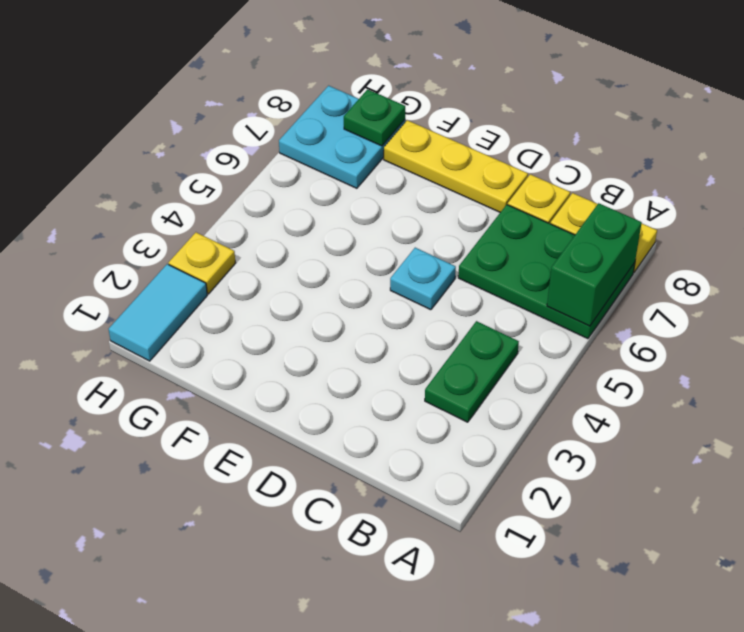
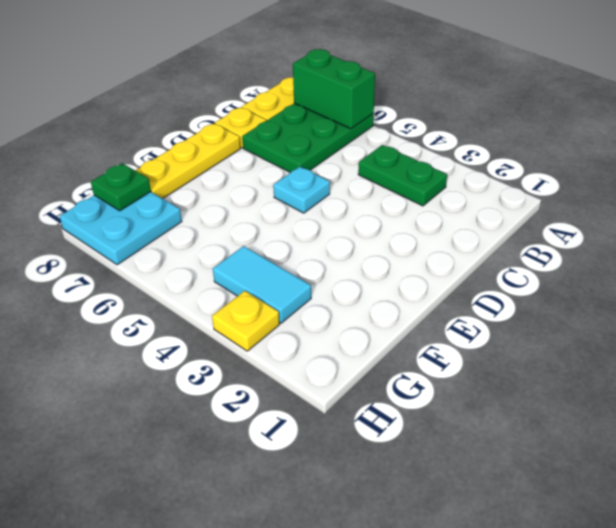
cyan 1x2 tile [109,264,207,361] -> cyan 1x2 tile moved to [213,246,311,323]

